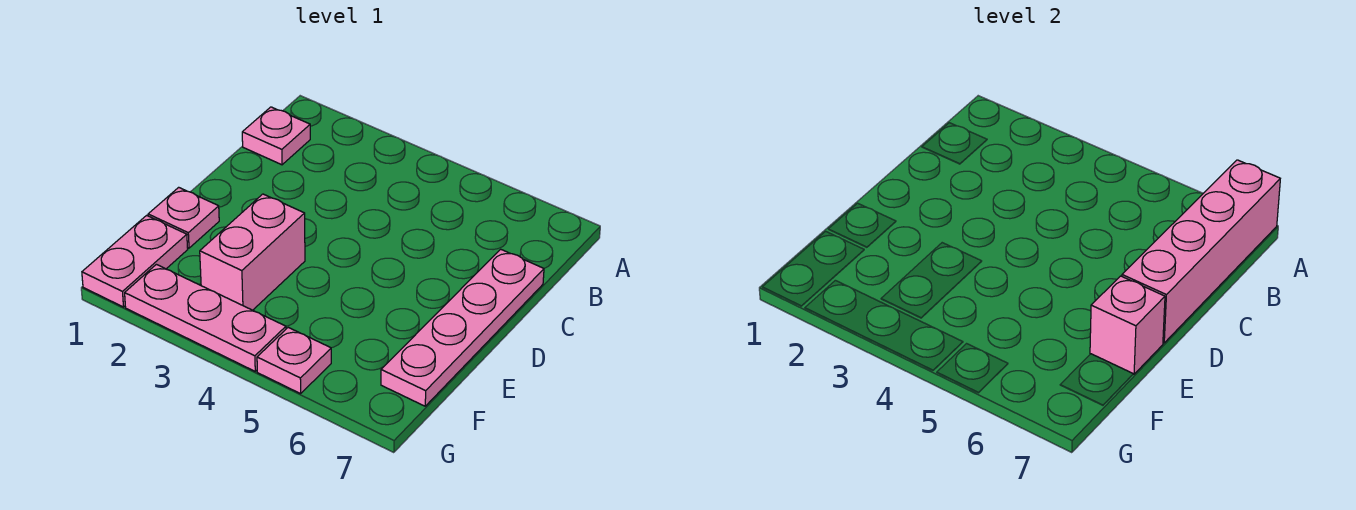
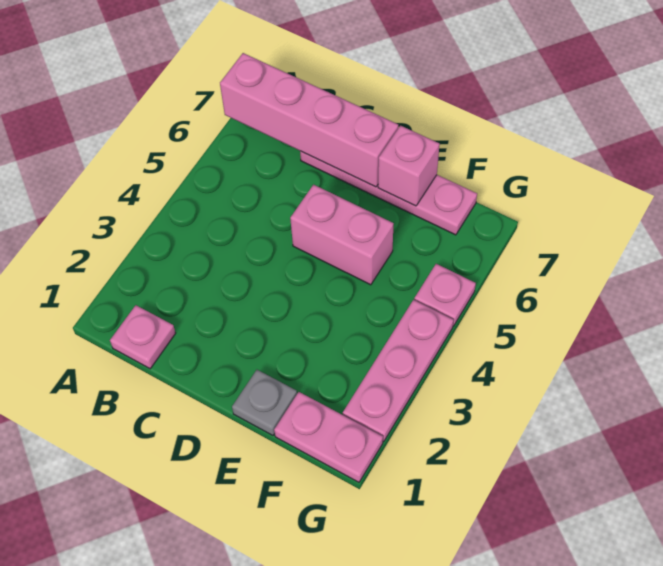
pink 1x1 plate [148,187,219,248] -> grey 1x1 plate [232,370,297,435]
pink 1x2 brick [200,194,305,310] -> pink 1x2 brick moved to [290,185,394,285]

